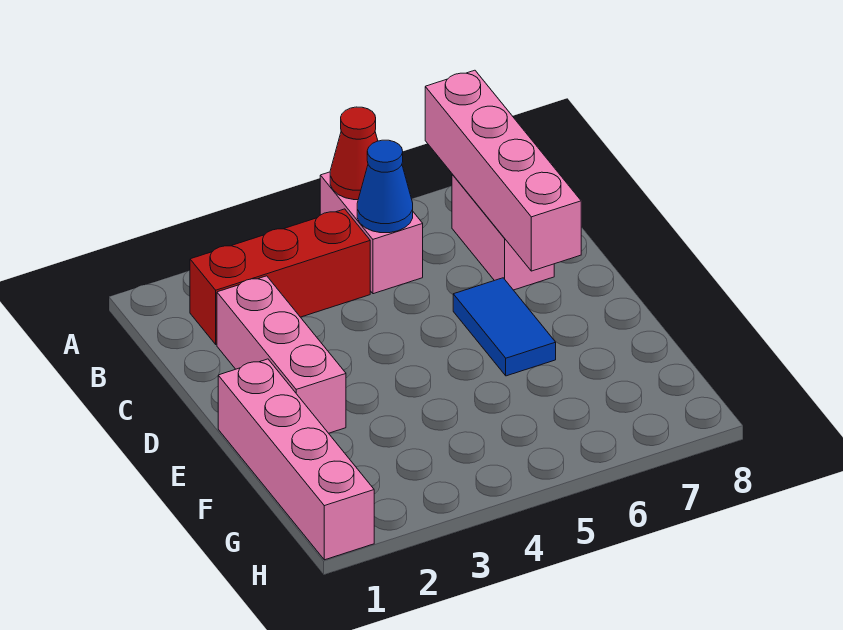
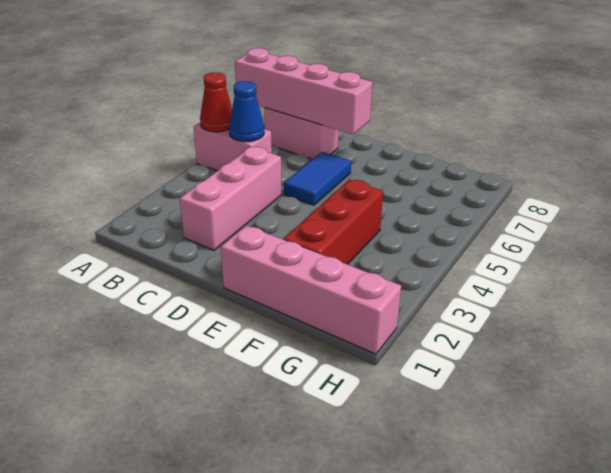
red 1x3 brick [190,209,370,344] -> red 1x3 brick moved to [284,180,383,264]
pink 1x3 brick [217,276,346,433] -> pink 1x3 brick turned to [180,147,282,250]
blue 1x2 tile [453,278,556,376] -> blue 1x2 tile turned to [284,152,351,205]

